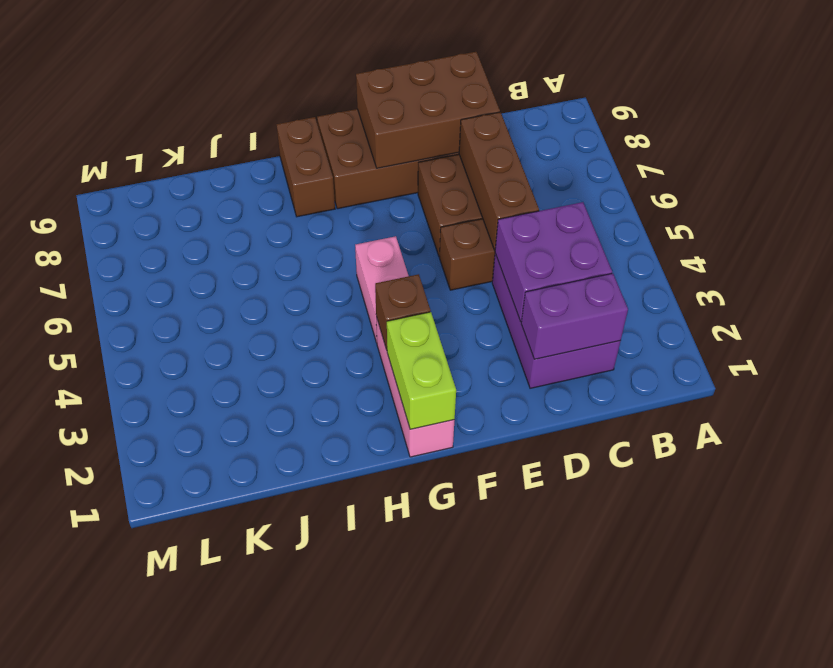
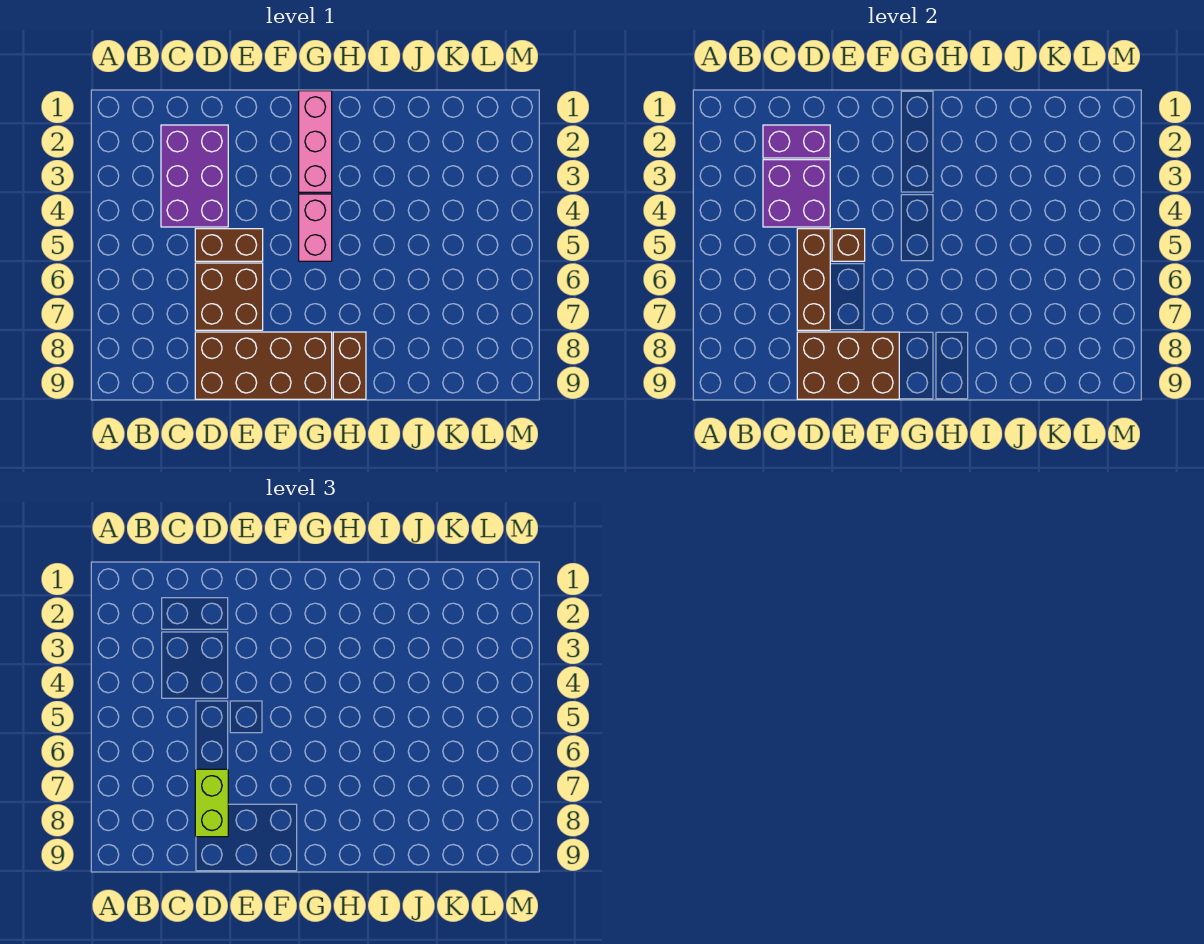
lime 1x2 brick [387,312,456,429] -> lime 1x2 brick moved to [195,769,228,837]
brown 1x1 brick [375,274,431,350] -> brown 1x1 brick moved to [832,229,865,261]

